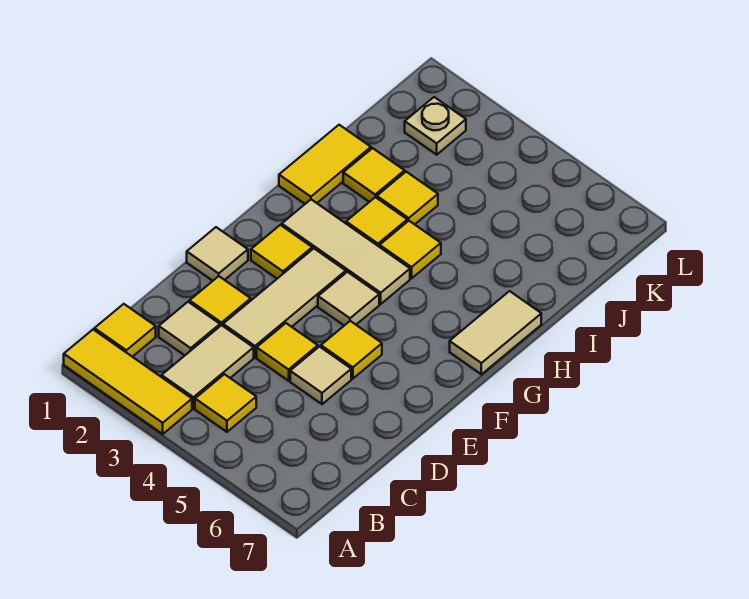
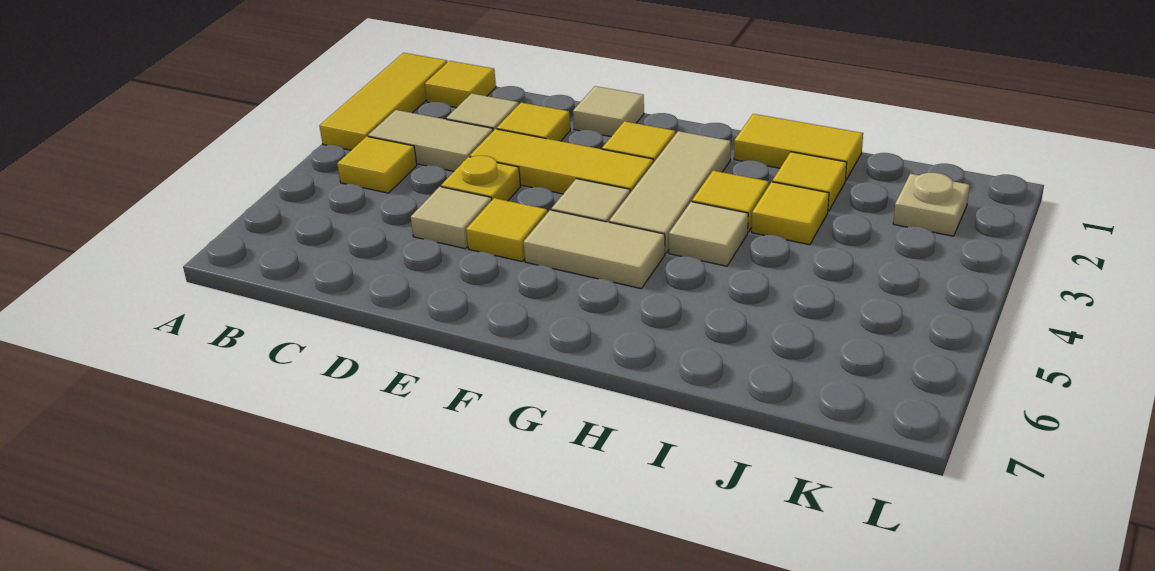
tan 1x3 tile [223,249,346,357] -> yellow 1x3 tile [470,129,653,194]
yellow 1x1 tile [257,323,318,381] -> yellow 1x1 plate [441,156,520,201]
tan 1x2 tile [450,291,541,374] -> tan 1x2 tile moved to [524,210,665,289]
yellow 1x1 tile [380,221,441,278] -> tan 1x1 tile [669,202,748,266]

